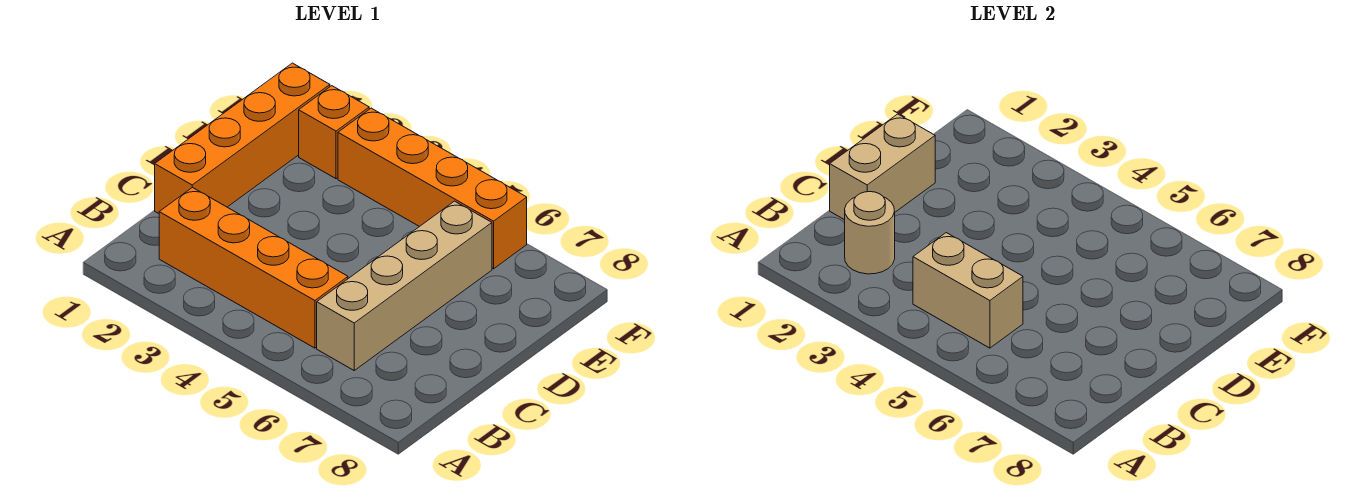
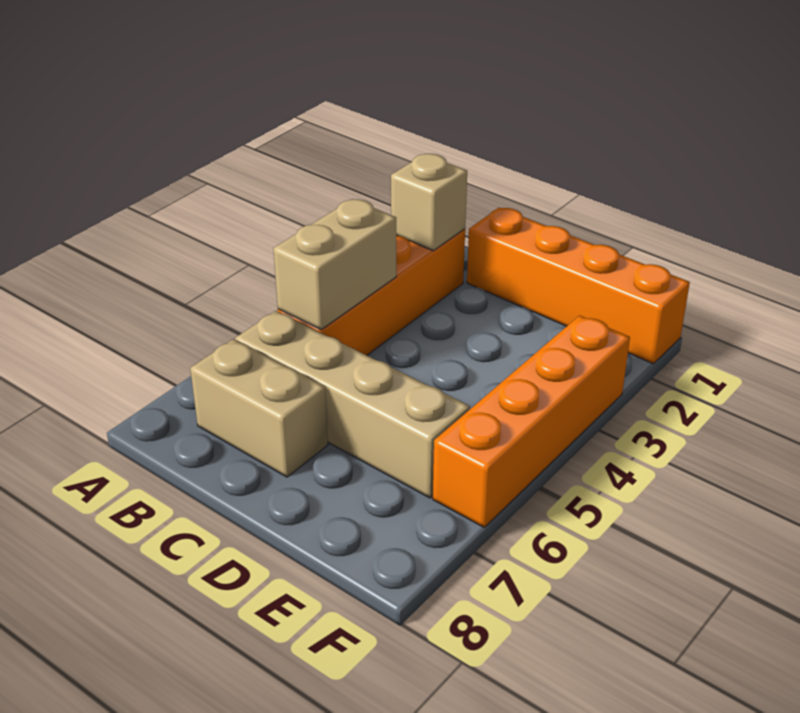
tan 1x1 round brick [845,192,895,274] -> tan 1x1 brick [391,154,467,251]
tan 1x2 brick [830,114,935,220] -> tan 1x2 brick moved to [190,339,328,477]
orange 1x1 brick [299,86,369,179] -> none

